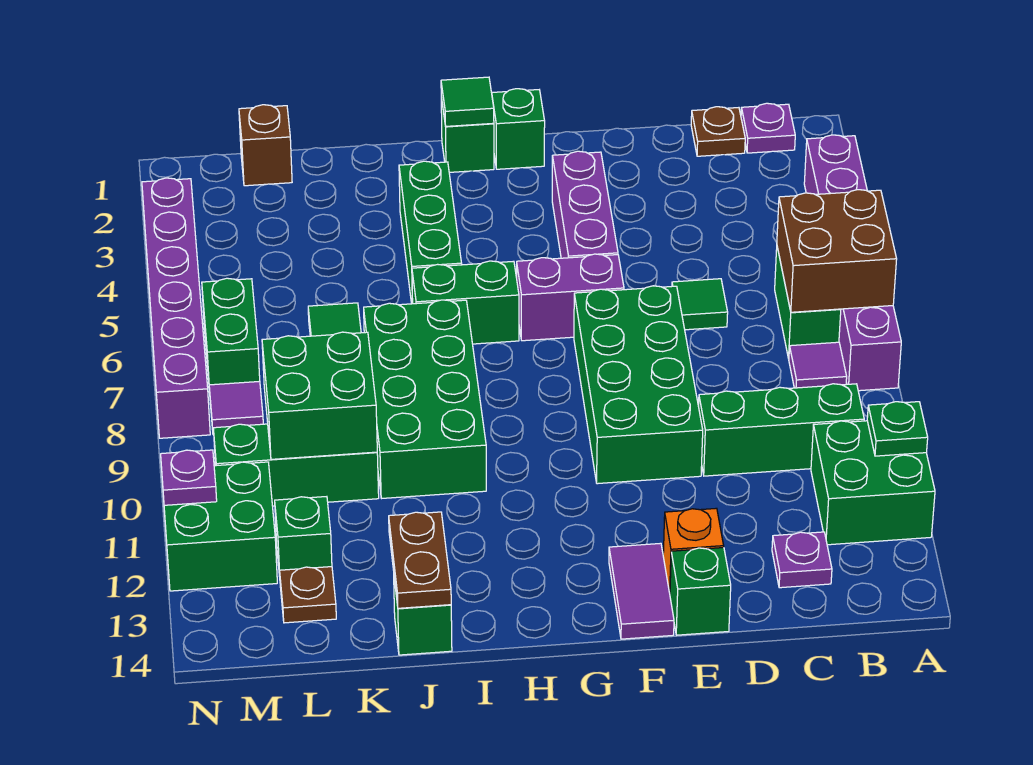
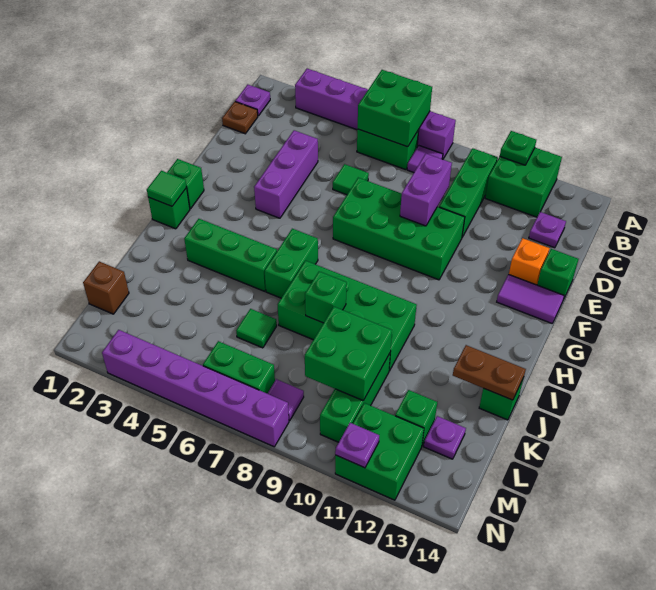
brown 2x2 brick [777,190,897,312] -> green 2x2 brick [357,70,432,147]
purple 1x3 brick [552,151,618,258] -> purple 1x3 brick turned to [254,130,318,218]
purple 1x2 brick [517,254,624,341] -> purple 1x2 brick moved to [400,154,452,226]
none -> green 1x1 brick [305,271,347,323]
brown 1x1 plate [280,567,336,623] -> purple 1x1 plate [424,416,466,459]

